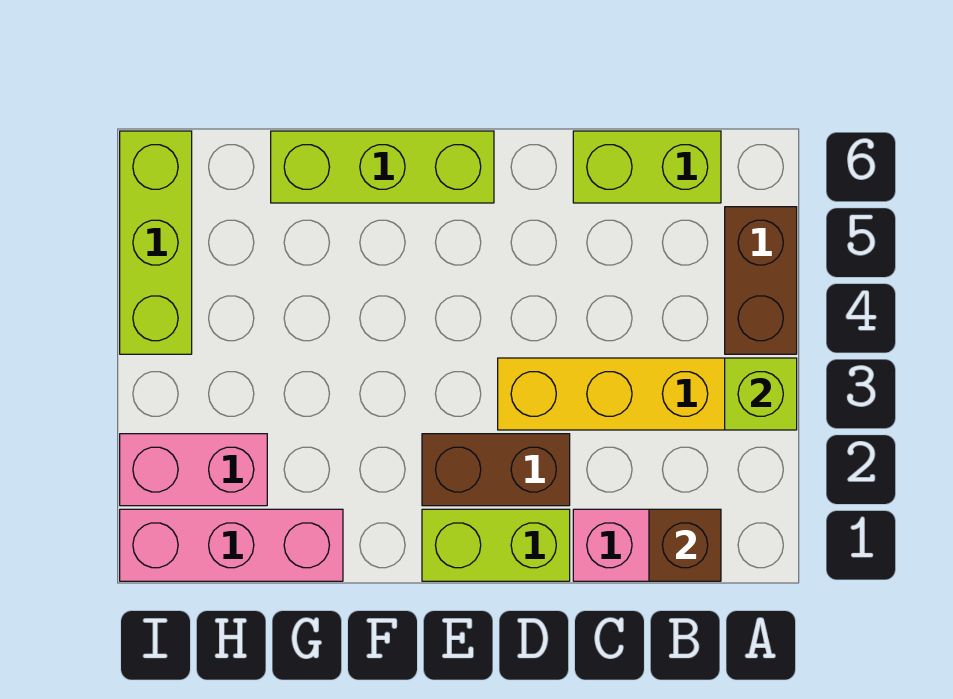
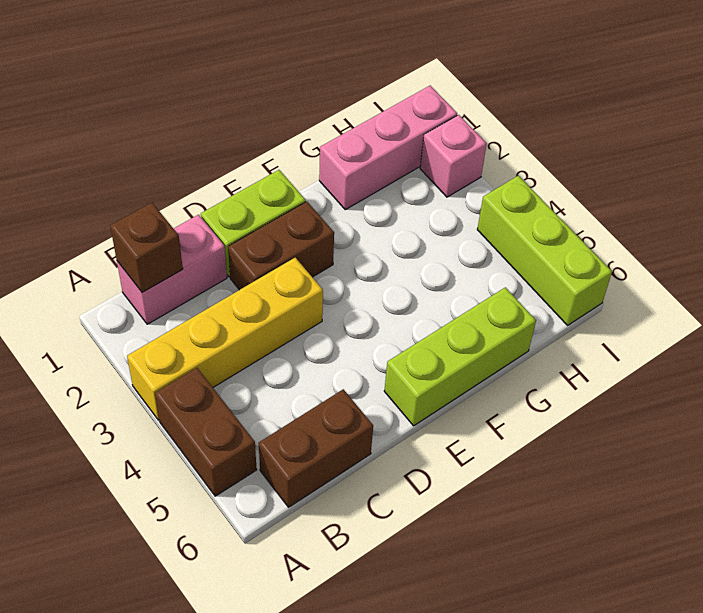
lime 1x1 brick [725,358,797,430] -> none
lime 1x2 brick [573,131,721,203] -> brown 1x2 brick [259,389,373,507]
pink 1x2 brick [120,434,267,506] -> pink 1x1 brick [420,115,487,197]

